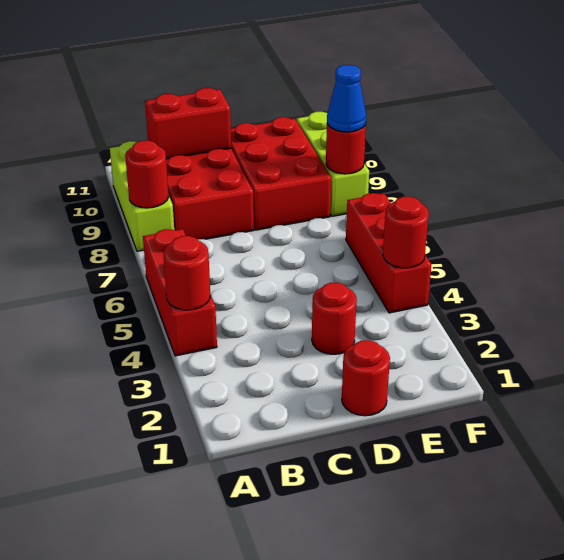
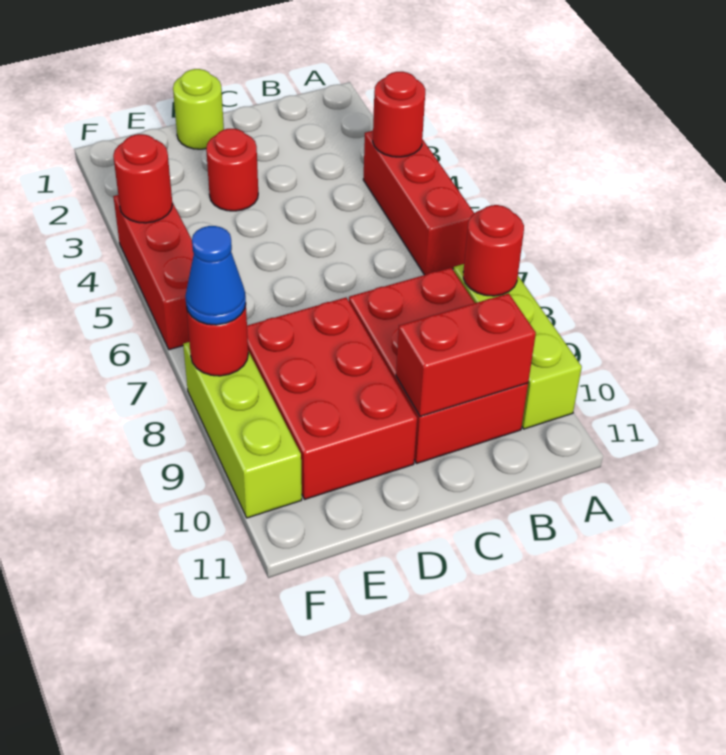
red 1x1 round brick [342,340,390,416] -> lime 1x1 round brick [173,69,224,149]

